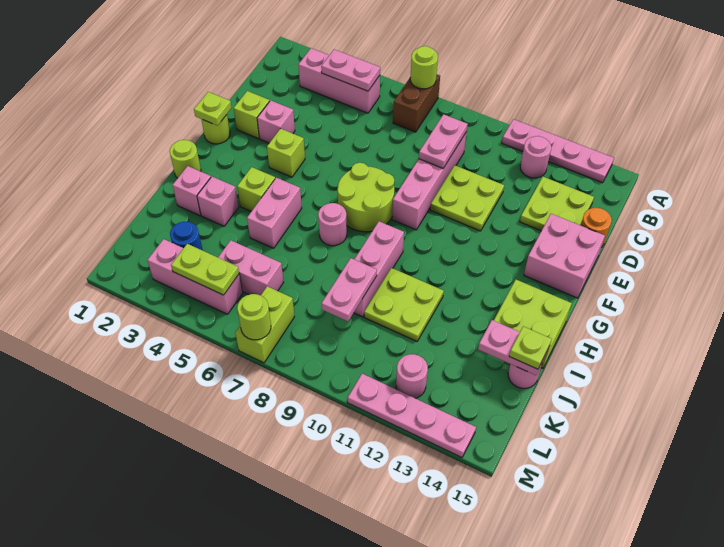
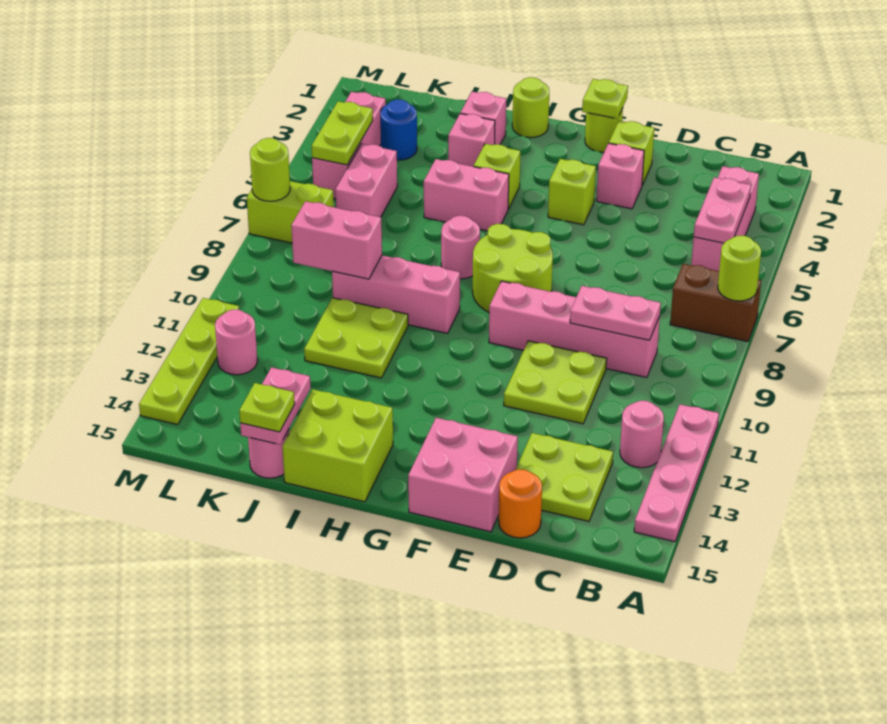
pink 1x2 plate [321,258,377,321] -> pink 1x2 brick [291,201,382,279]
pink 1x4 plate [348,374,476,457] -> lime 1x4 plate [139,298,239,425]

